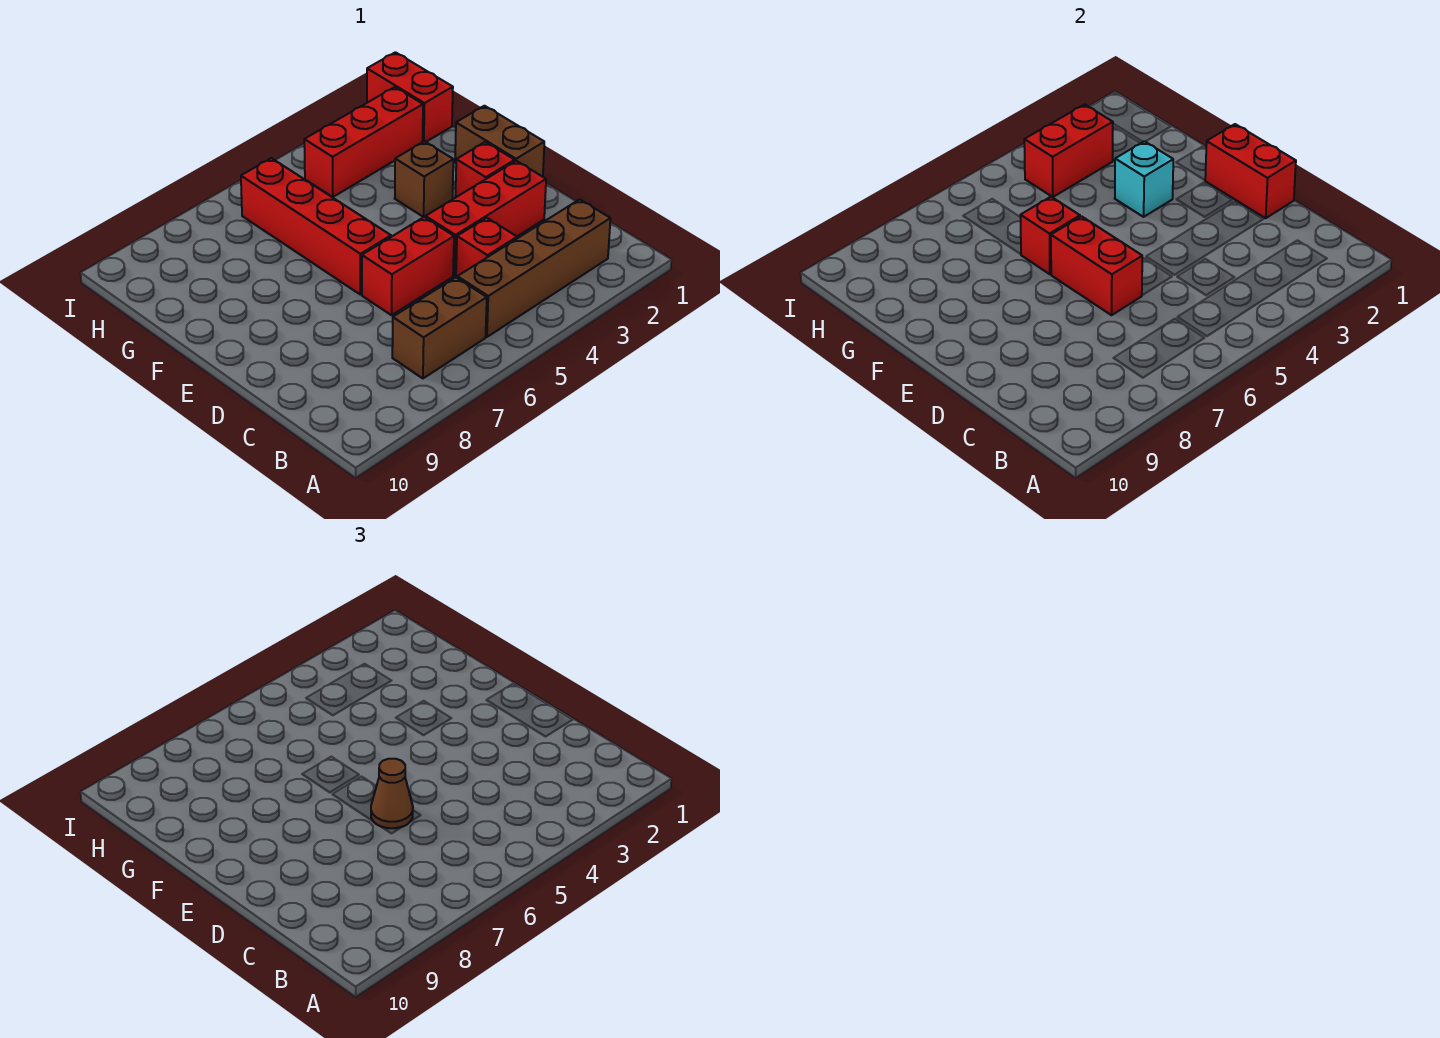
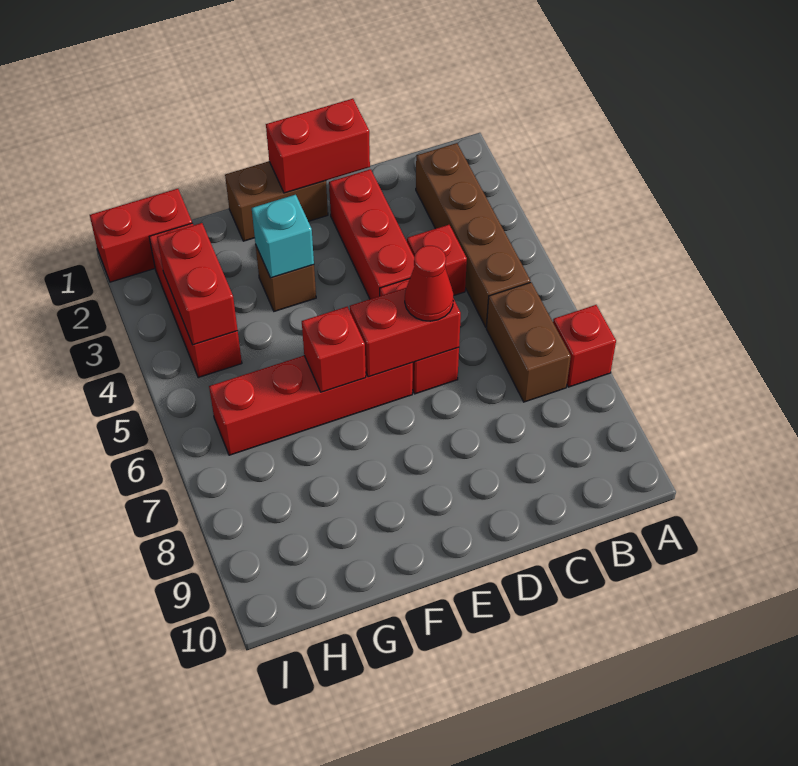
brown 1x1 cone [371,759,413,828] -> red 1x1 cone [405,246,454,321]
red 1x1 brick [455,142,515,198] -> red 1x1 brick moved to [553,305,616,387]

